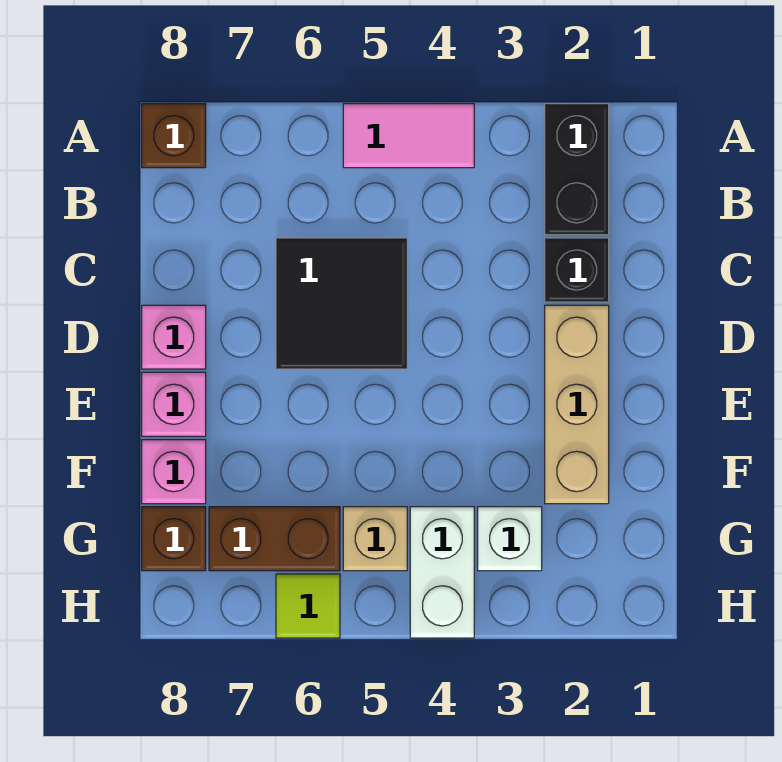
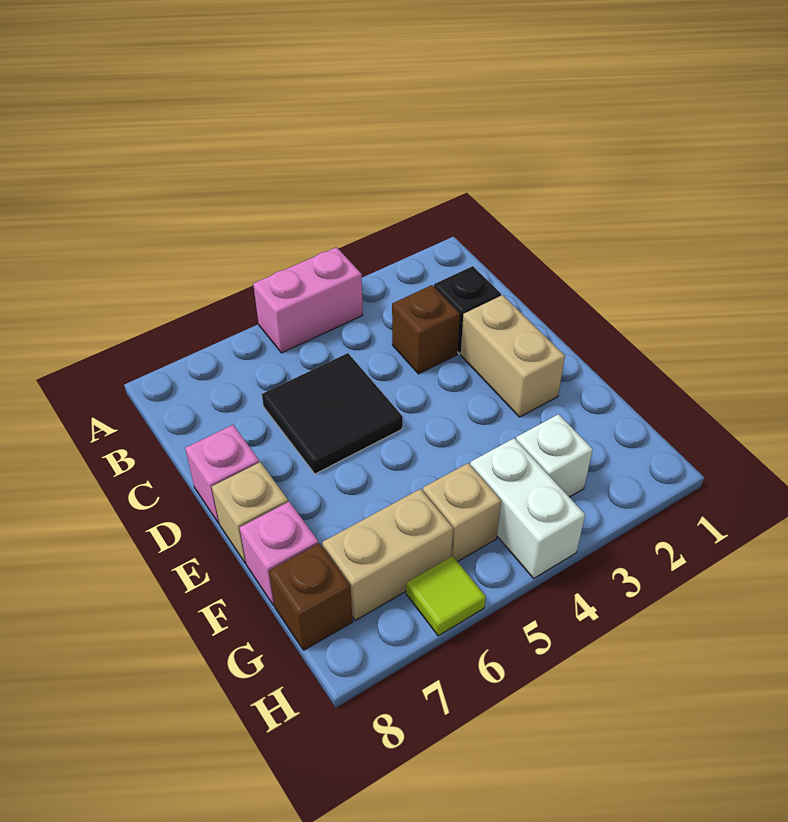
black 1x2 brick [545,104,609,235] -> none
pink 1x2 tile [343,104,474,168] -> pink 1x2 brick [253,247,363,353]
brown 1x1 brick [142,104,206,168] -> brown 1x1 brick moved to [392,285,460,374]
tan 1x3 brick [545,305,609,504] -> tan 1x2 brick [461,295,565,417]
pink 1x1 brick [142,372,206,436] -> tan 1x1 brick [212,462,288,563]
brown 1x2 brick [209,507,340,571] -> tan 1x2 brick [322,489,453,621]

